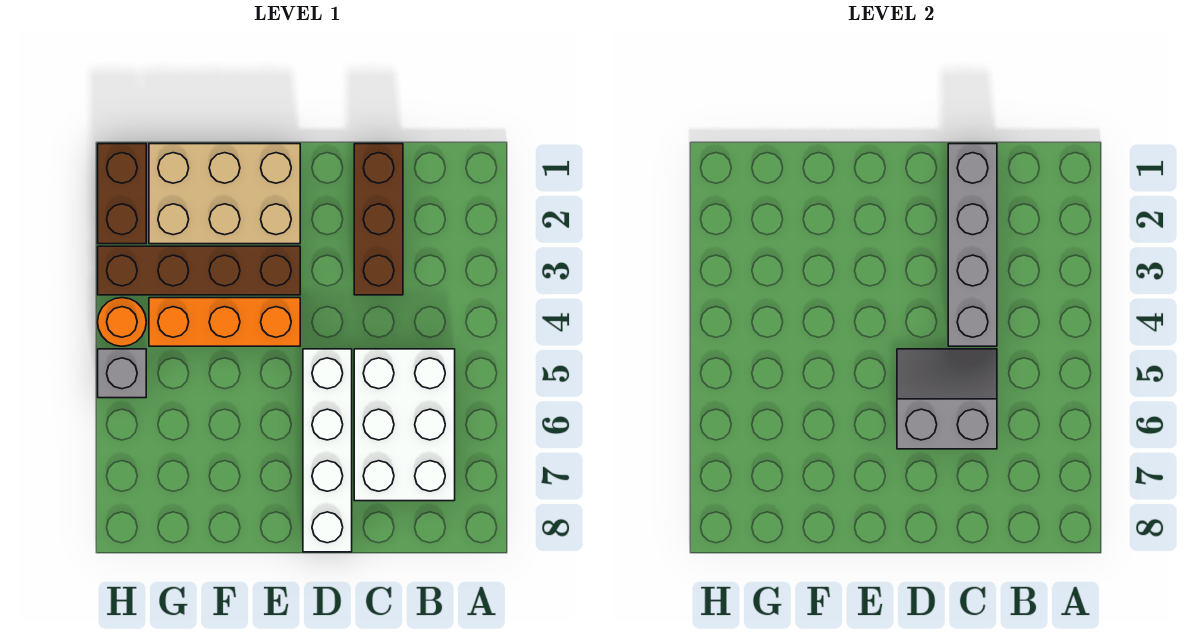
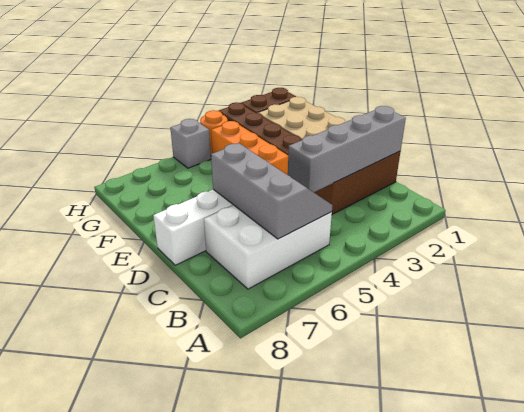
grey 2x2 slope [897,349,997,449] -> grey 2x3 slope [211,143,333,239]

